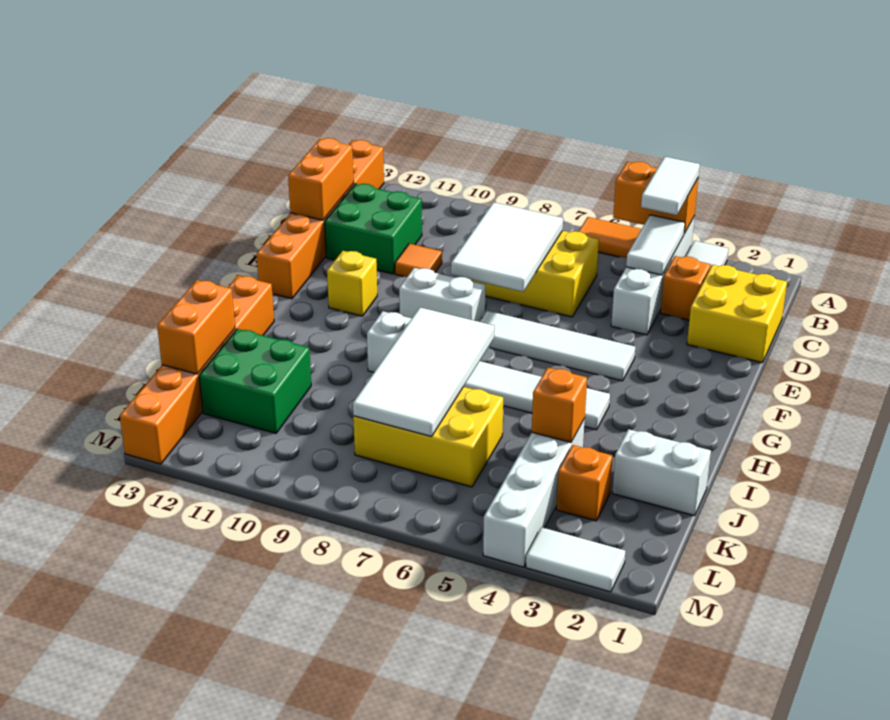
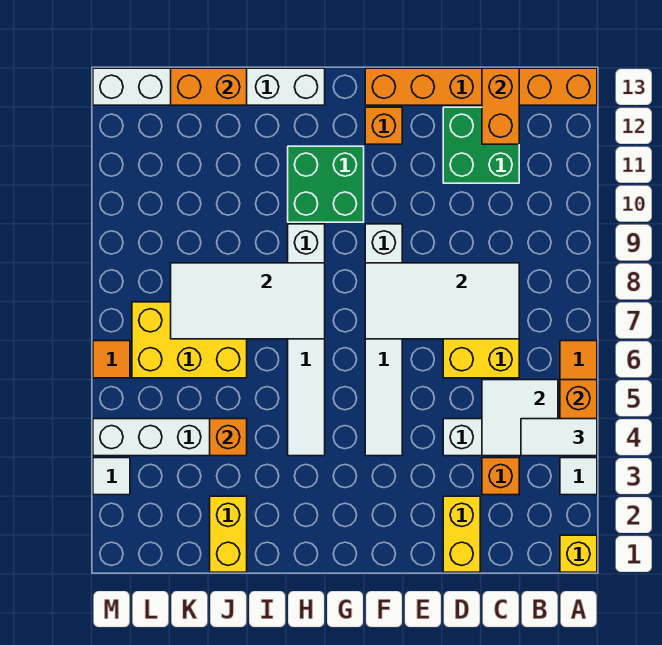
white 1x2 tile [626,215,685,275] -> white 2x2 tile [482,380,558,456]
yellow 2x2 brick [687,265,787,363] -> yellow 1x2 brick [443,496,480,572]
white 2x3 tile [451,202,563,292] -> white 2x4 tile [365,263,519,339]
orange 1x2 brick [288,138,354,220] -> orange 1x2 brick turned to [482,68,519,144]
orange 1x1 tile [395,244,442,277] -> orange 1x1 tile moved to [93,341,130,378]
yellow 1x1 brick [327,251,377,316] -> yellow 1x1 brick moved to [560,535,597,572]
orange 1x6 brick [120,276,274,464] -> white 1x6 brick [93,68,325,105]
white 1x2 brick [612,429,711,516] -> yellow 1x2 brick [210,496,247,572]
yellow 2x3 brick [353,387,503,487] -> yellow 2x3 brick turned to [132,302,247,378]
green 2x2 brick [199,329,311,433] -> green 2x2 brick moved to [288,146,364,222]
orange 1x1 brick [556,445,612,521] -> orange 1x1 brick moved to [365,107,402,144]
white 1x2 tile [526,527,625,592] -> white 1x1 tile [93,458,130,495]

